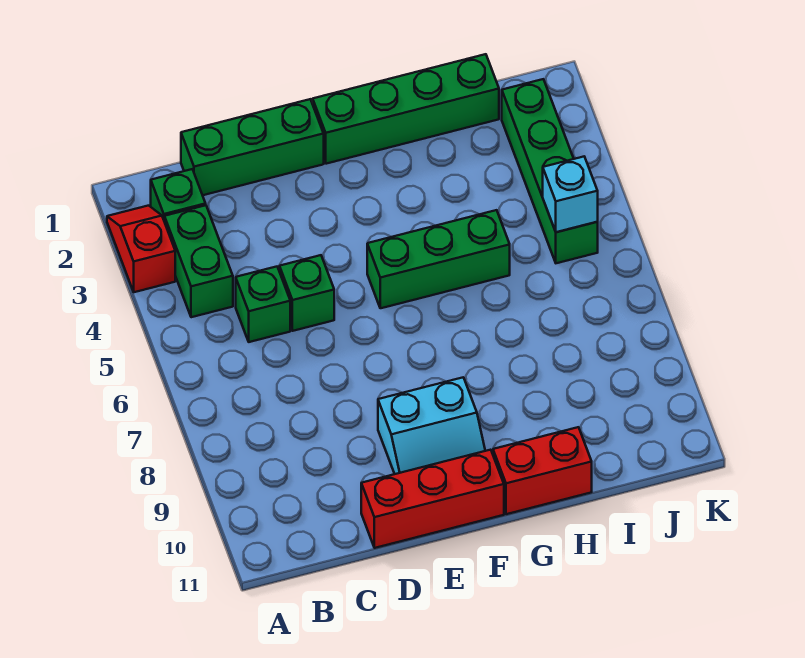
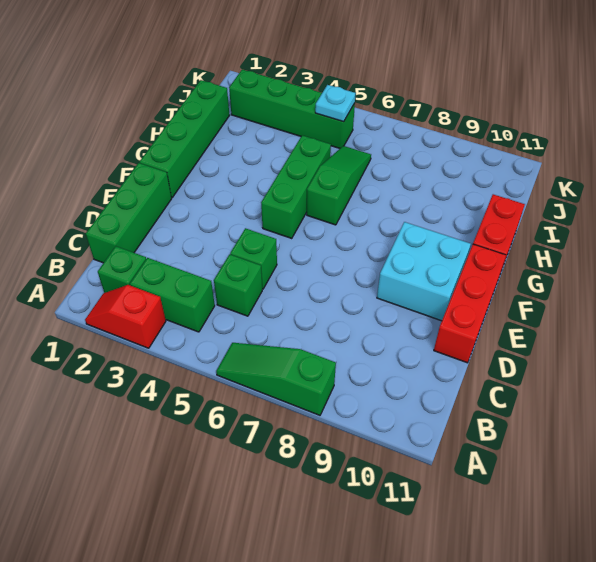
none -> green 1x3 slope [216,343,336,415]
cyan 2x2 slope [378,377,485,474] -> cyan 2x2 brick [377,222,471,321]
none -> green 1x3 slope [307,146,371,225]
cyan 1x1 brick [543,157,598,232] -> cyan 1x1 plate [315,85,356,122]

